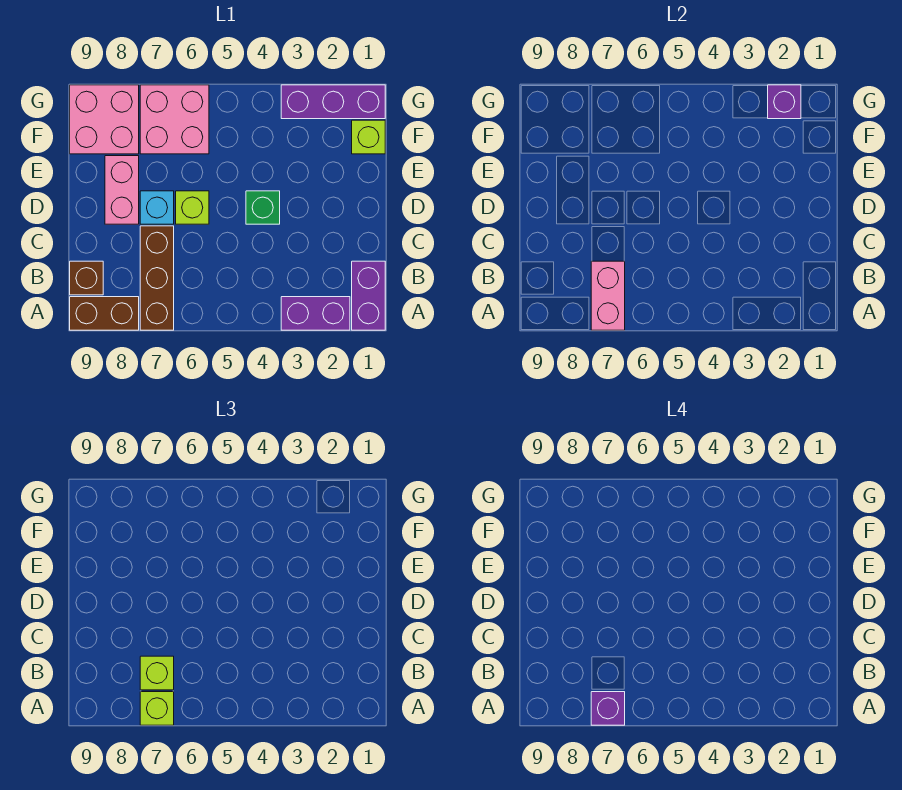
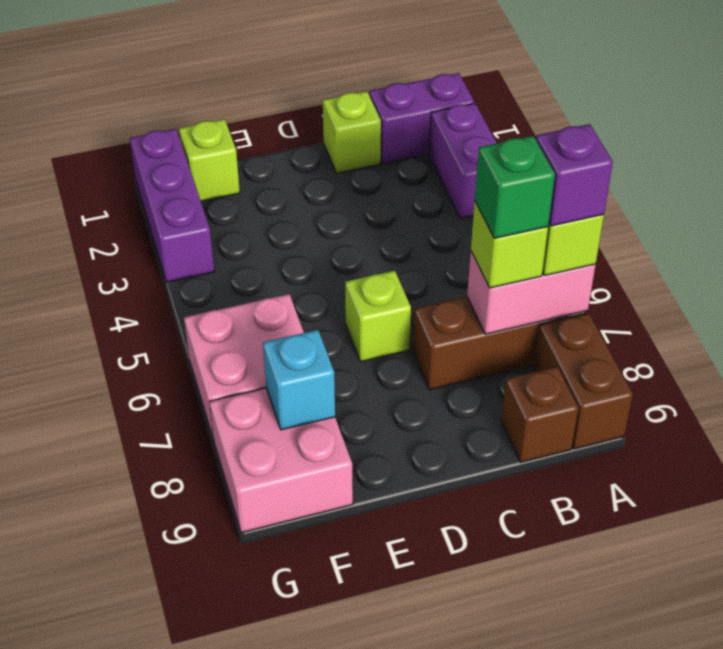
none -> lime 1x1 brick [323,91,381,173]
green 1x1 brick [246,191,280,224] -> green 1x1 brick moved to [475,136,555,238]
cyan 1x1 brick [140,191,174,224] -> cyan 1x1 brick moved to [263,330,335,430]
pink 1x2 brick [105,156,139,224] -> none
purple 1x1 brick [768,85,801,119] -> none

